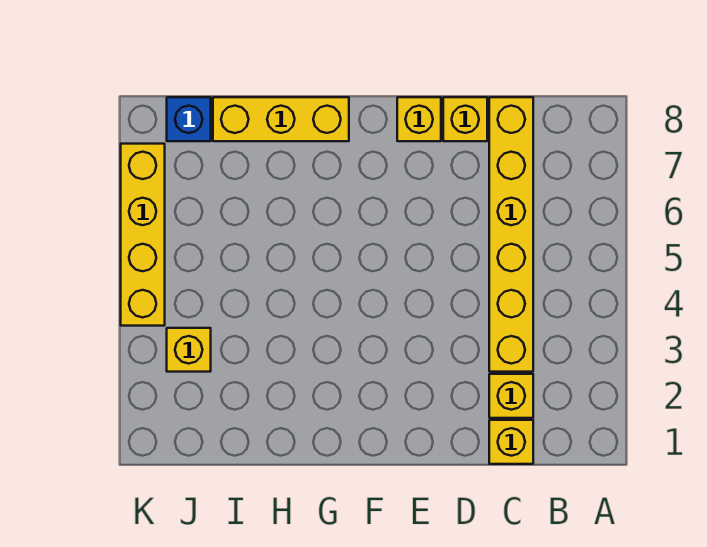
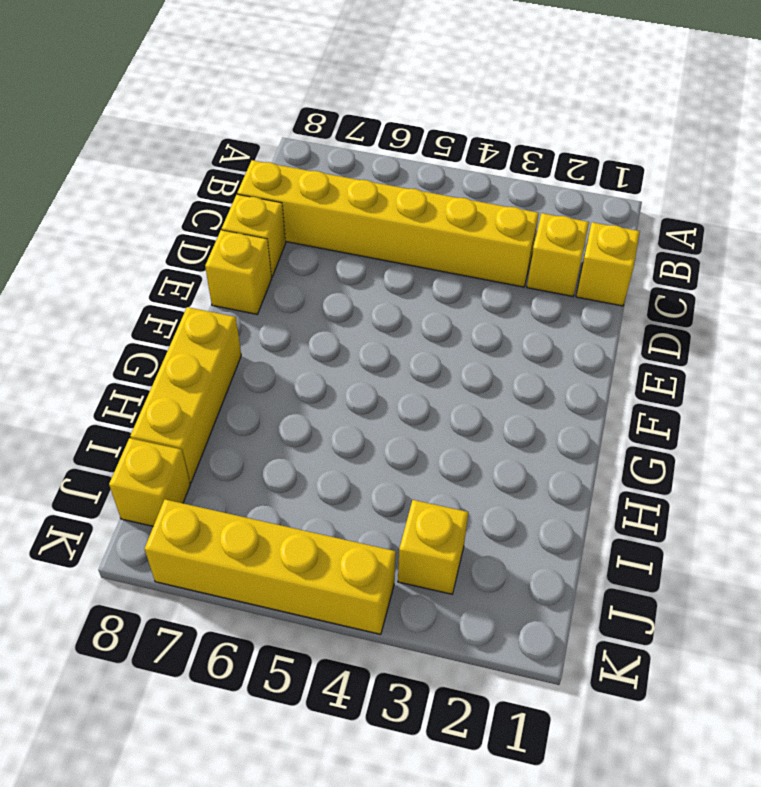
blue 1x1 brick [167,97,211,141] -> yellow 1x1 brick [109,438,190,526]

